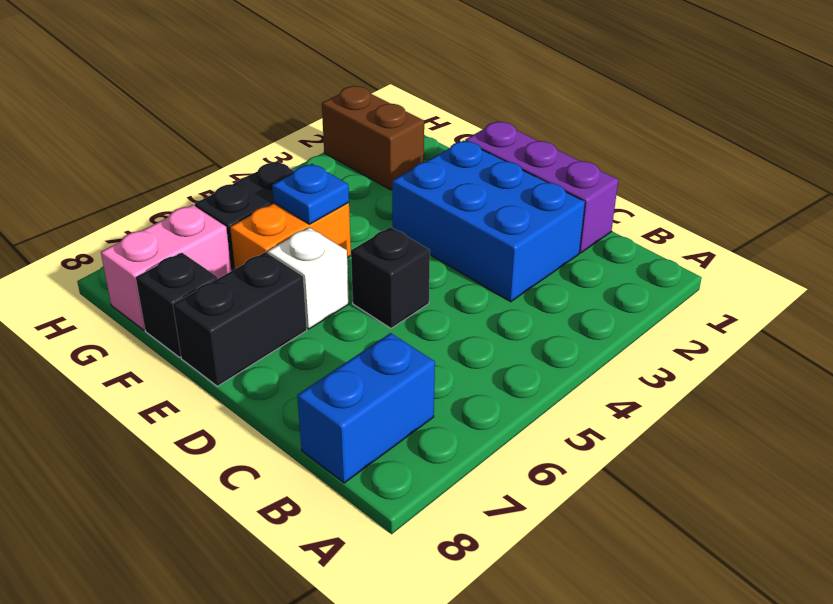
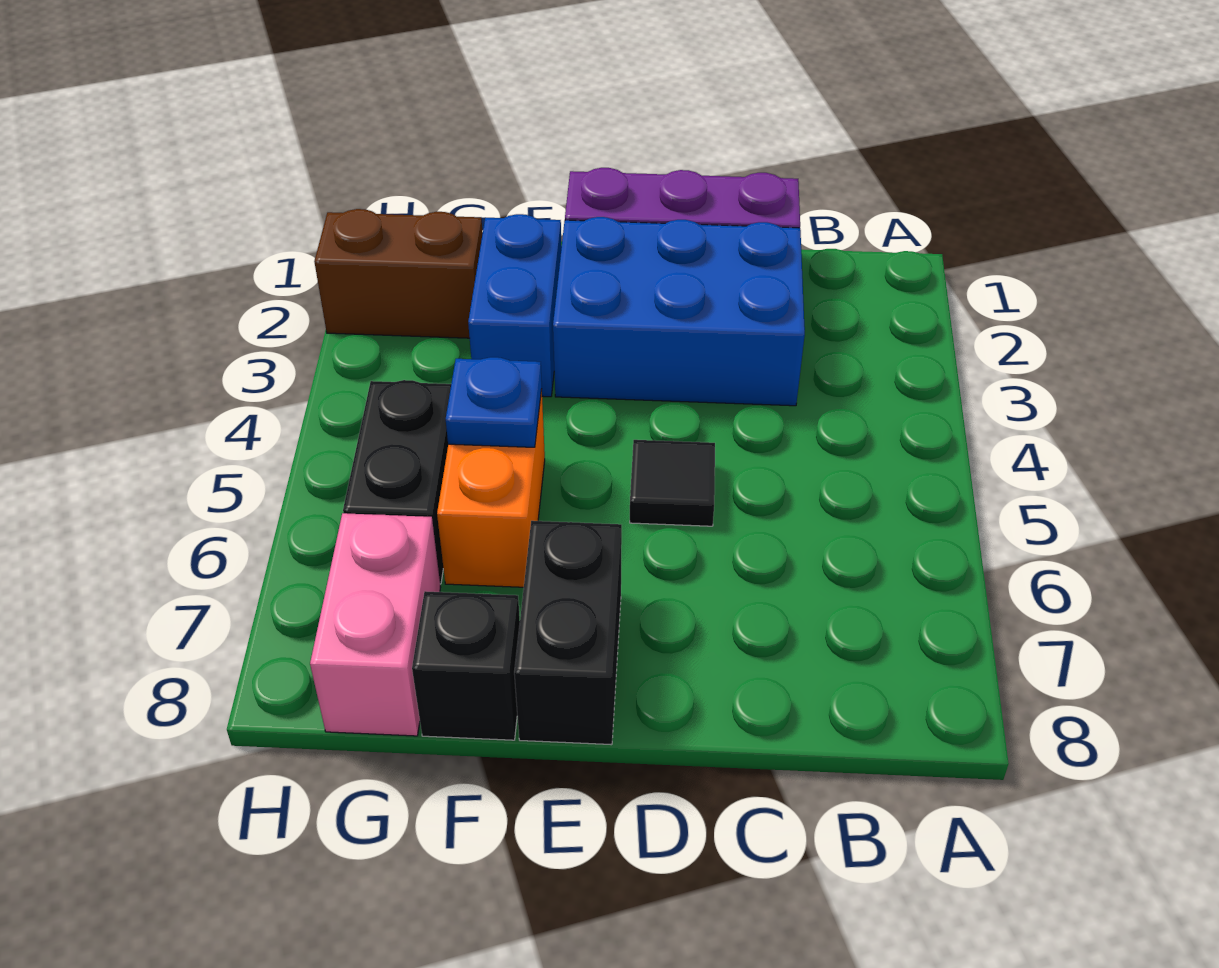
blue 1x2 brick [297,333,435,483] -> blue 1x2 brick moved to [468,214,562,397]
black 1x1 brick [351,227,430,328] -> black 1x1 tile [630,440,715,526]
white 1x1 brick [268,227,349,329] -> none

